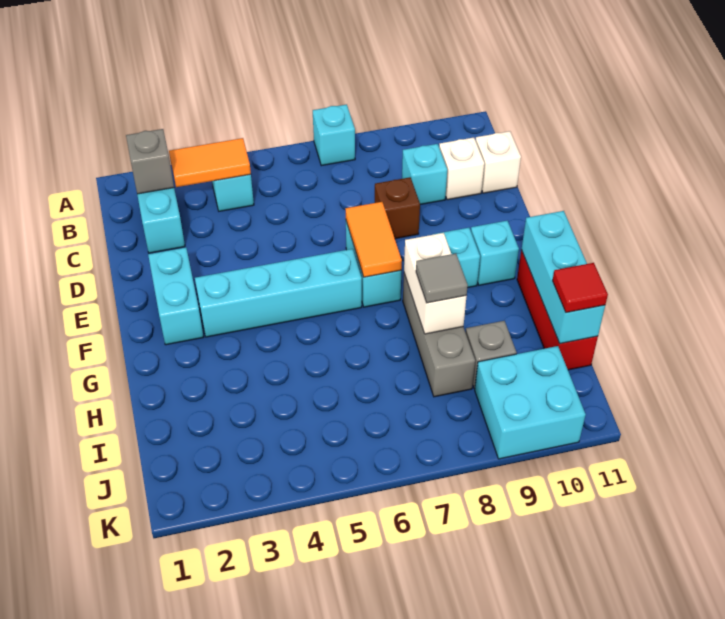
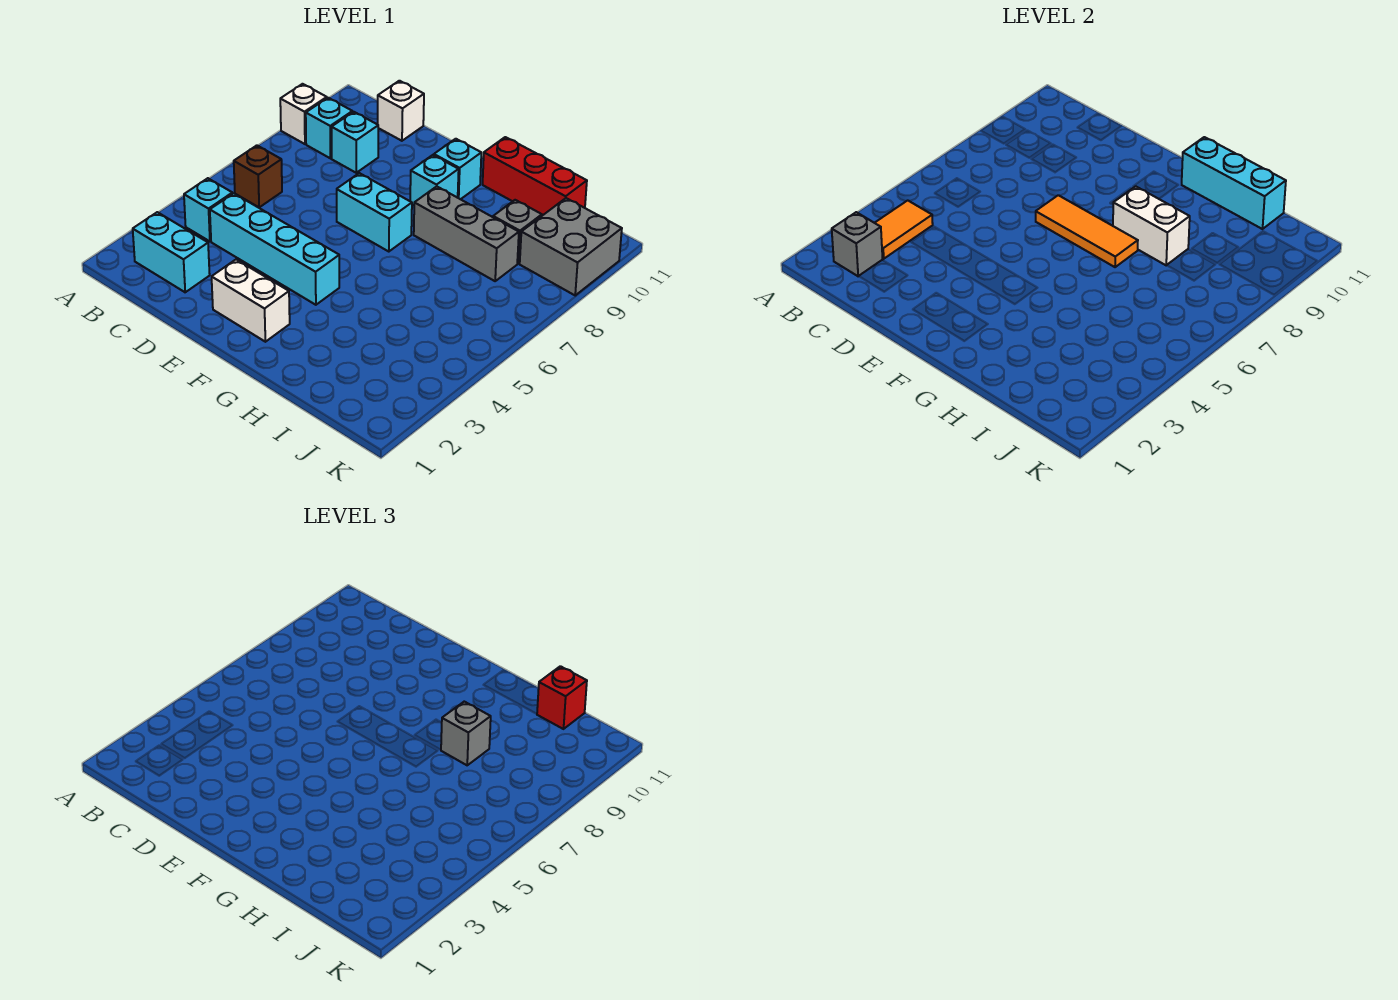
cyan 1x1 brick [313,104,355,166] -> cyan 1x1 brick moved to [306,98,352,158]
white 1x1 brick [439,138,484,200] -> white 1x1 brick moved to [280,84,327,144]
brown 1x1 brick [375,177,420,239] -> brown 1x1 brick moved to [234,145,282,207]
cyan 1x2 brick [148,248,203,345] -> white 1x2 brick [212,260,290,342]
orange 1x2 tile [346,202,402,277] -> orange 1x3 tile [1036,195,1138,267]
cyan 1x4 brick [195,249,362,337] -> cyan 1x4 brick turned to [210,193,339,305]
grey 1x1 tile [416,254,468,303] -> grey 1x1 brick [441,702,491,765]
red 1x1 tile [553,263,608,313] -> red 1x1 brick [537,666,587,729]
cyan 2x2 brick [475,346,586,459] -> grey 2x2 brick [520,198,622,295]

